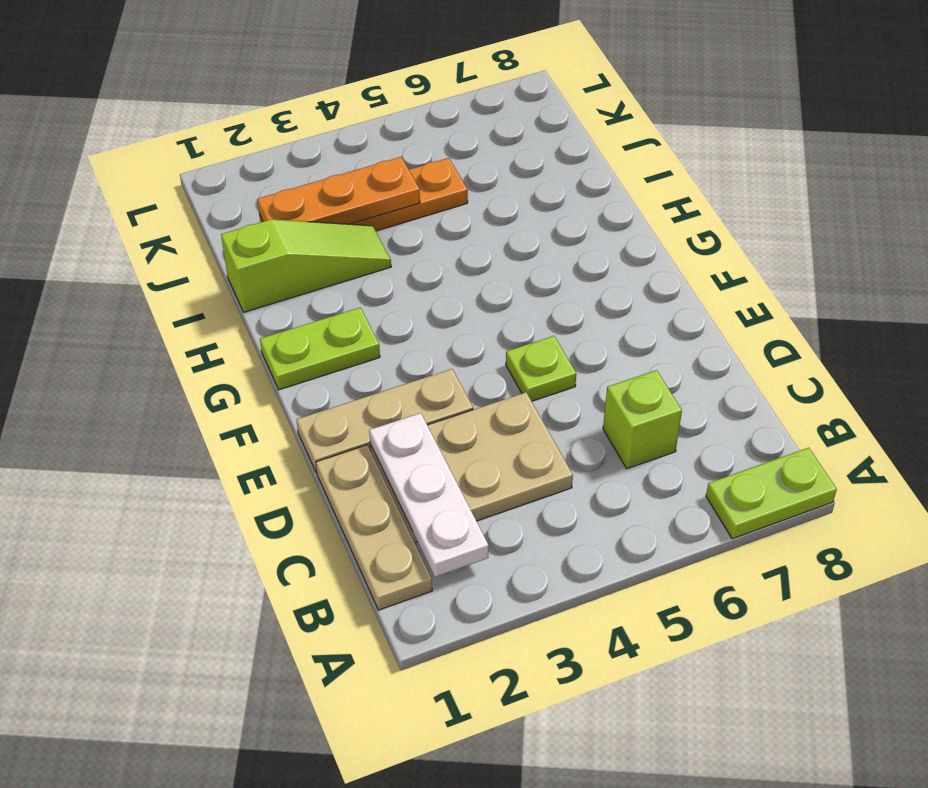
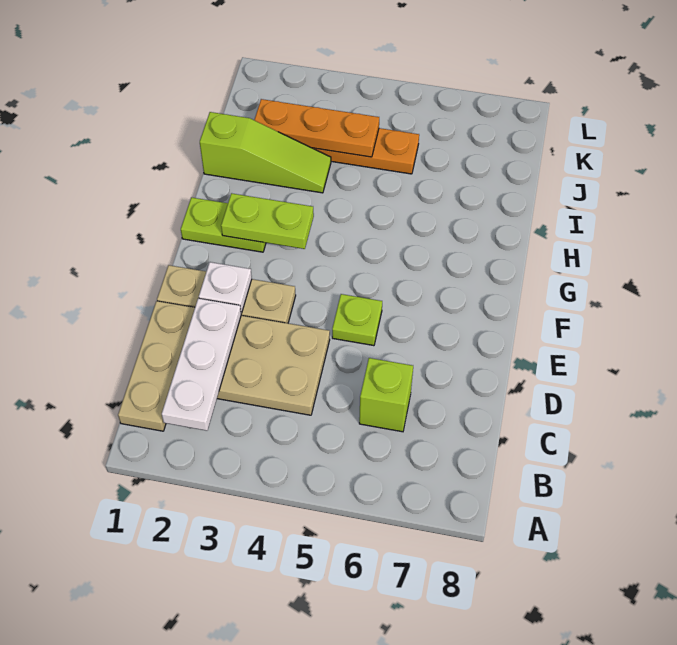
lime 1x2 plate [706,448,837,539] -> lime 1x2 plate moved to [221,193,314,249]
none -> white 1x1 plate [199,262,252,313]

